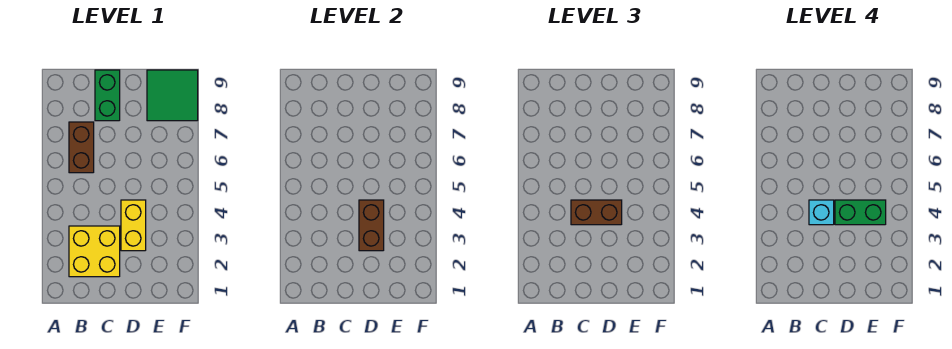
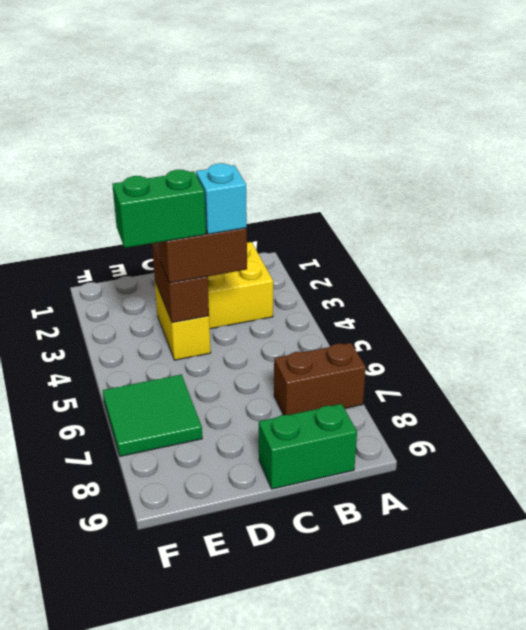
brown 1x2 brick [69,122,94,173] -> brown 1x2 brick turned to [274,343,366,415]
green 1x2 brick [95,70,120,121] -> green 1x2 brick turned to [259,404,357,489]
green 2x2 tile [147,70,198,121] -> green 2x2 tile moved to [103,374,202,456]

